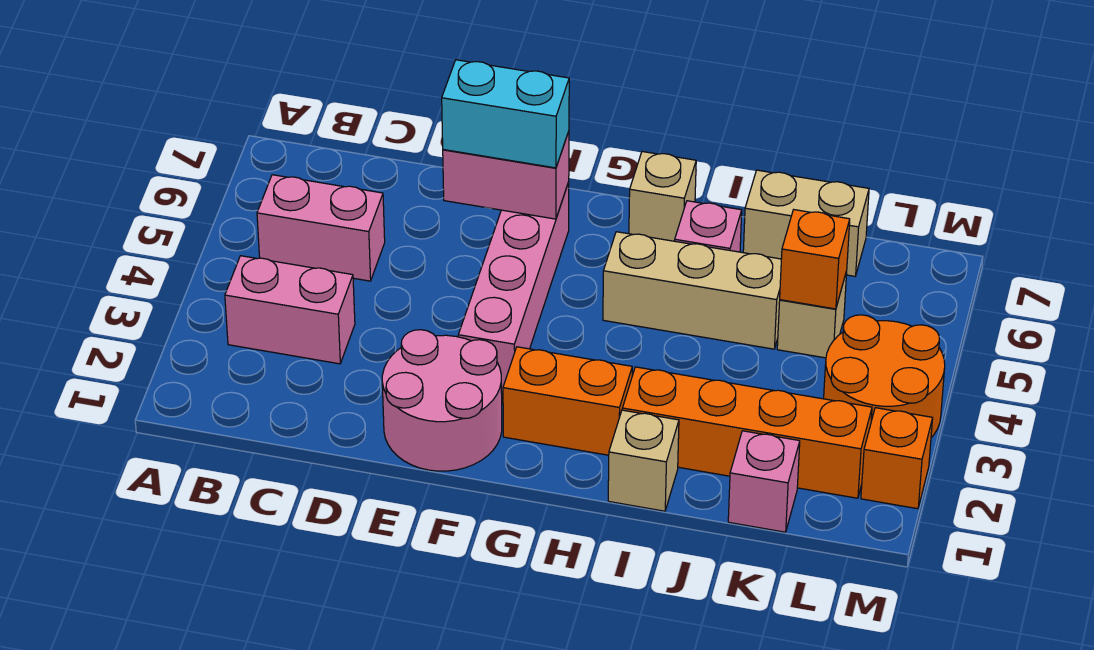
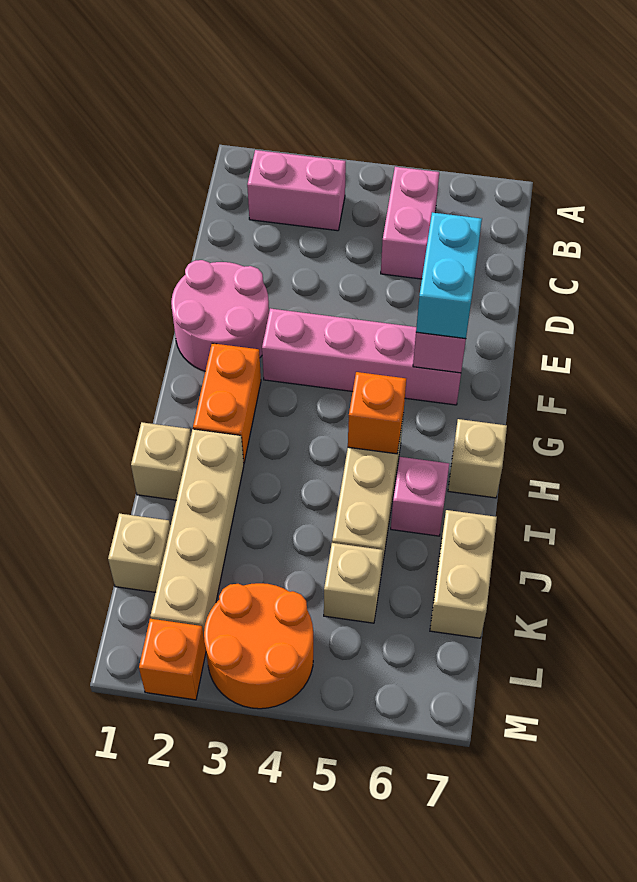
pink 1x2 brick [225,256,355,364] -> pink 1x2 brick turned to [247,150,346,231]
orange 1x4 brick [622,367,872,498] -> tan 1x4 brick [150,429,244,636]
pink 1x1 brick [728,431,800,532] -> tan 1x1 brick [108,513,170,592]
orange 1x1 brick [780,210,850,309] -> orange 1x1 brick moved to [348,372,406,454]

